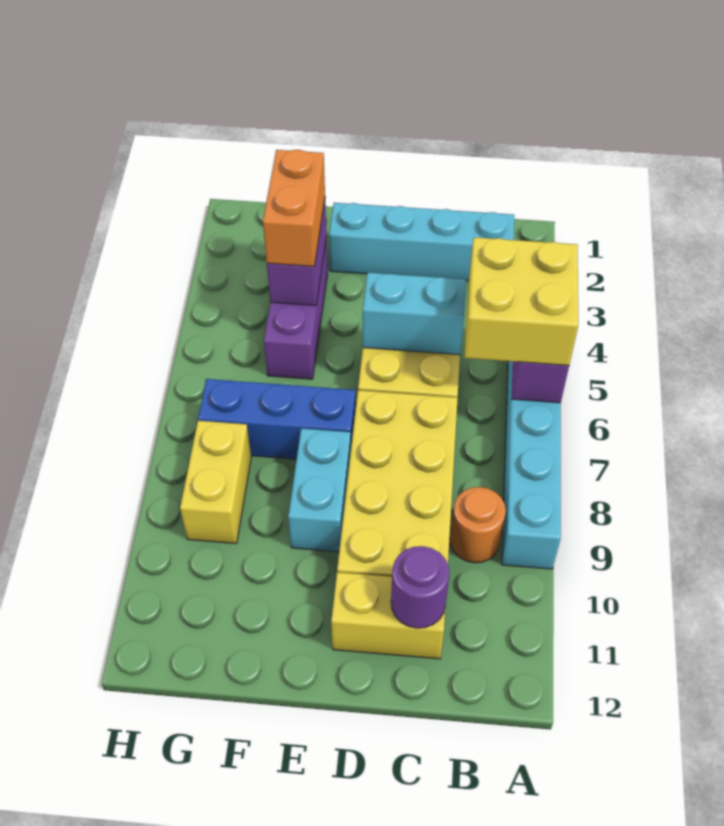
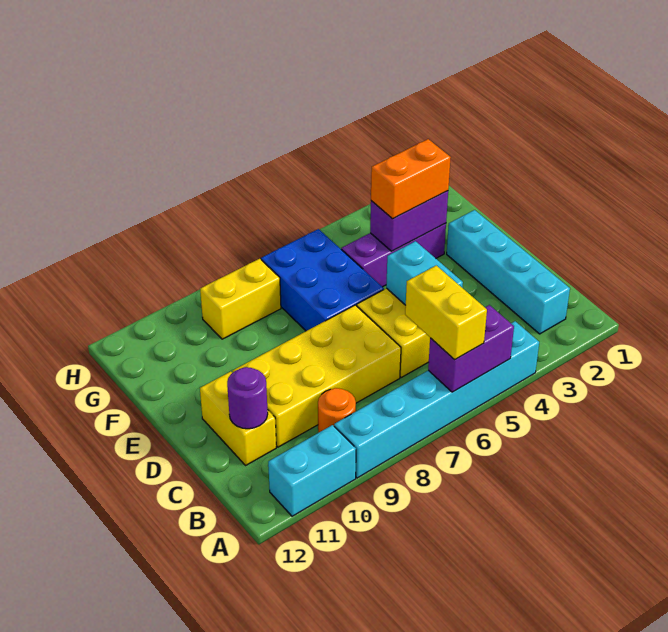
yellow 2x2 brick [464,237,578,365] -> yellow 1x2 brick [405,266,487,360]
blue 1x3 brick [198,379,356,459] -> blue 2x3 brick [261,229,384,331]
cyan 1x2 brick [288,428,351,552] -> cyan 1x2 brick moved to [268,425,356,516]

